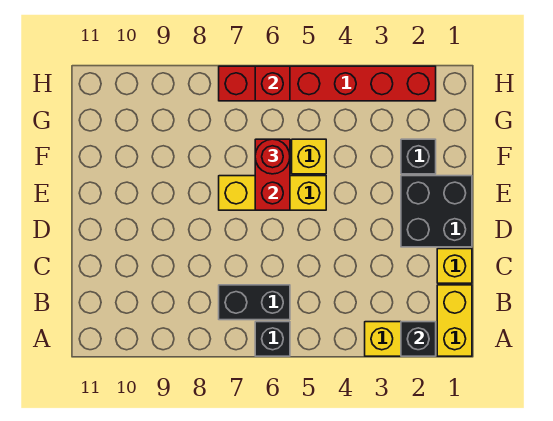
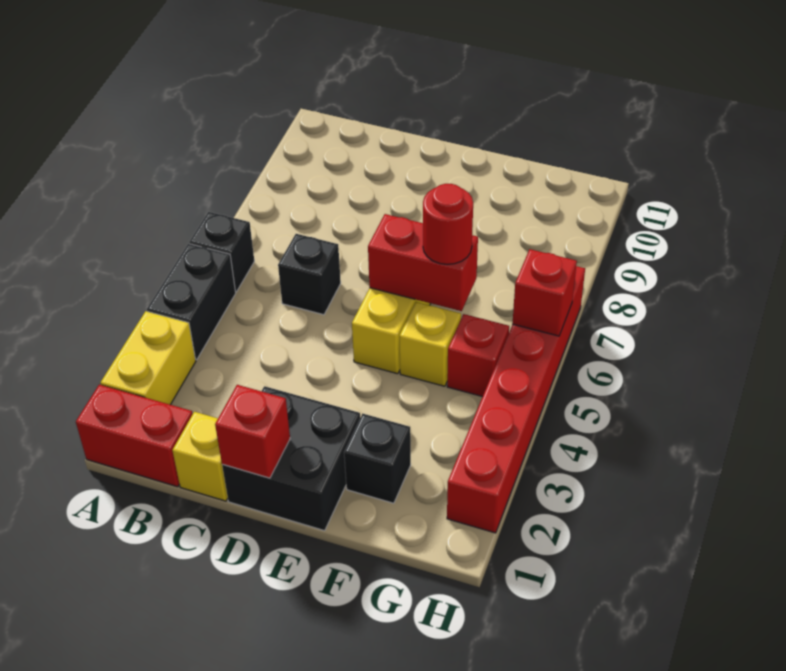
yellow 1x2 brick [437,285,472,356] -> red 1x2 brick [76,385,193,487]
black 1x1 brick [401,322,436,356] -> black 1x1 brick moved to [278,234,341,315]
black 1x2 brick [219,285,290,320] -> black 1x2 brick moved to [147,244,236,360]
none -> red 1x1 brick [215,385,290,478]
none -> red 1x1 brick [447,314,509,397]

